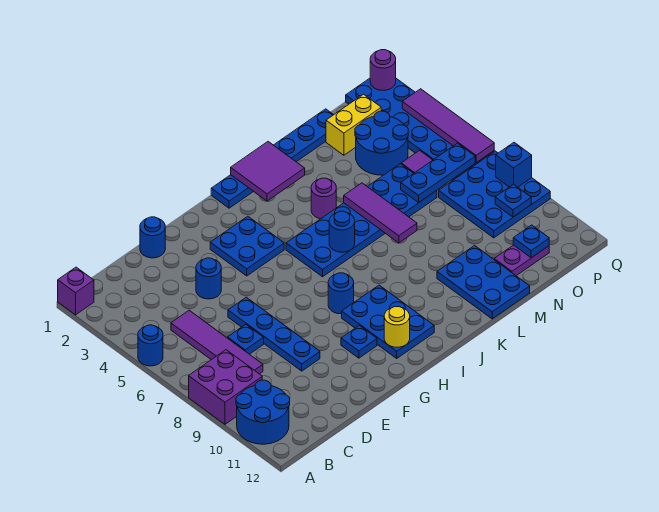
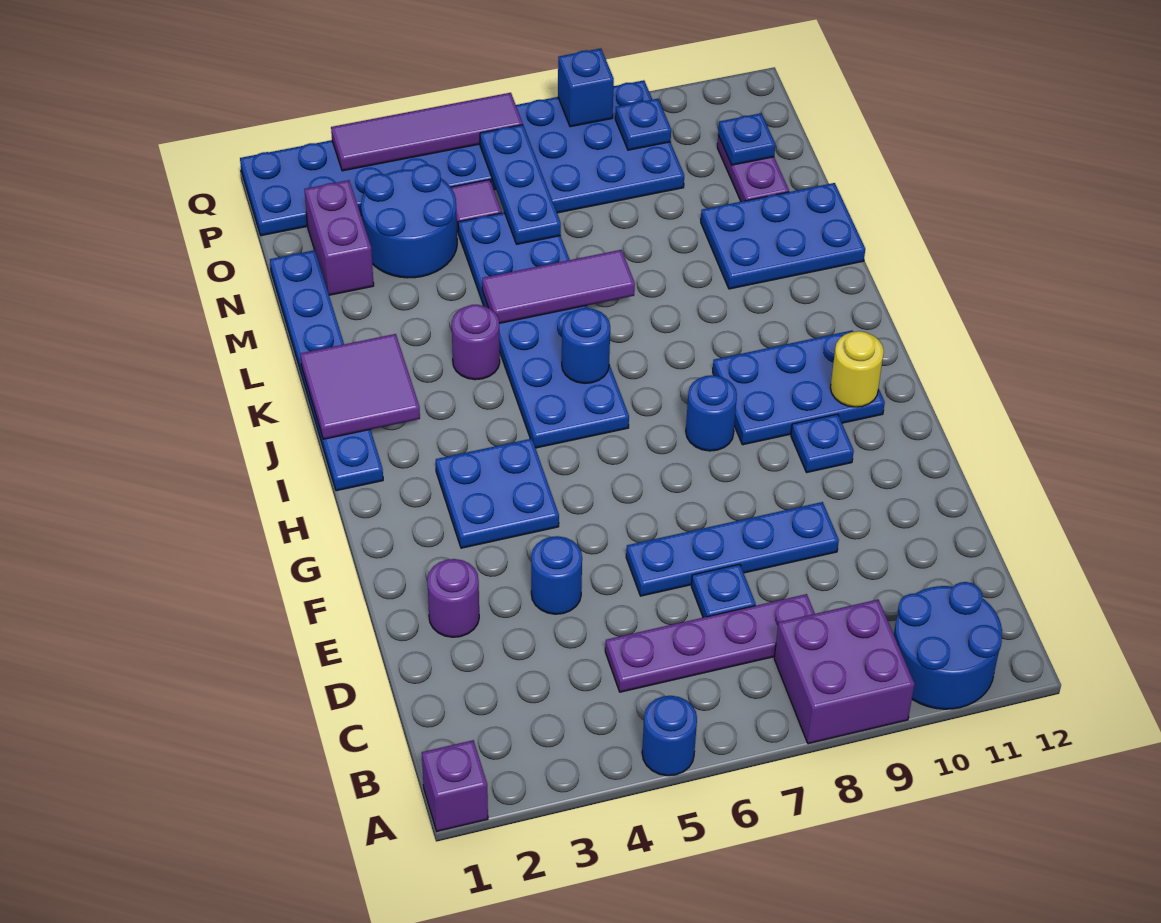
purple 1x4 tile [171,310,263,374] -> purple 1x4 plate [605,594,815,692]
blue 1x1 round brick [140,217,165,258] -> none
yellow 1x2 brick [326,94,381,155] -> purple 1x2 brick [304,180,374,295]
purple 1x1 round brick [370,50,396,90] -> purple 1x1 round brick moved to [427,559,479,637]

